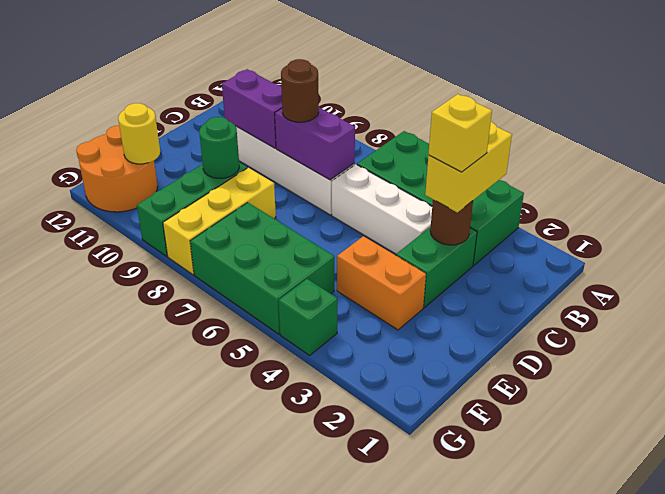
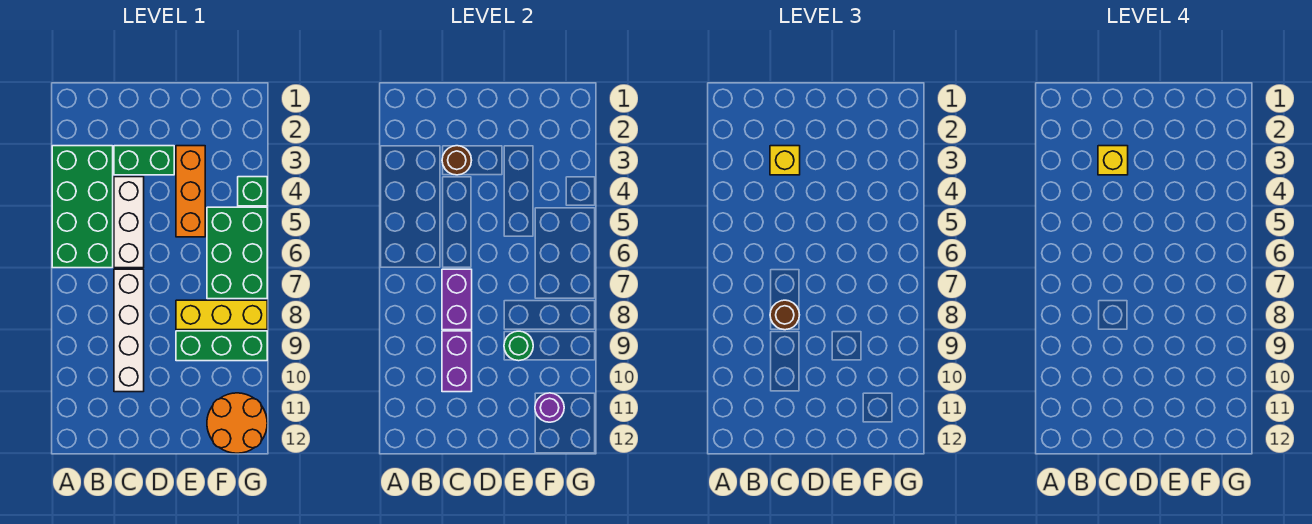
yellow 1x2 brick [425,122,512,212] -> yellow 1x1 brick [770,146,800,175]
orange 1x2 brick [337,236,426,330] -> orange 1x3 brick [176,146,205,237]
yellow 1x1 round brick [118,103,160,164] -> purple 1x1 round brick [535,393,564,422]

